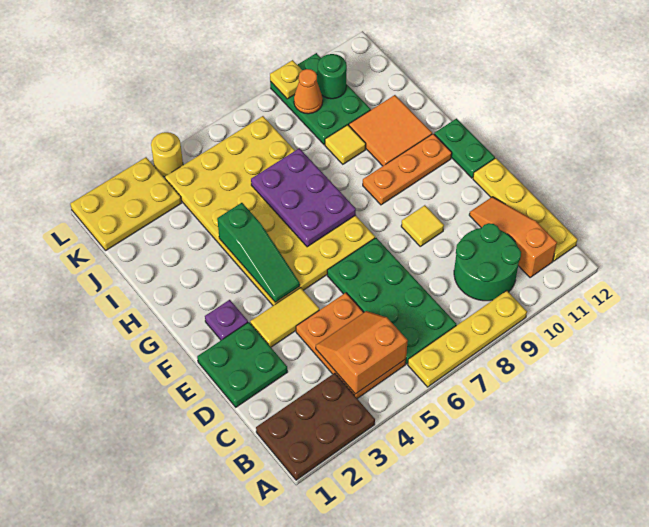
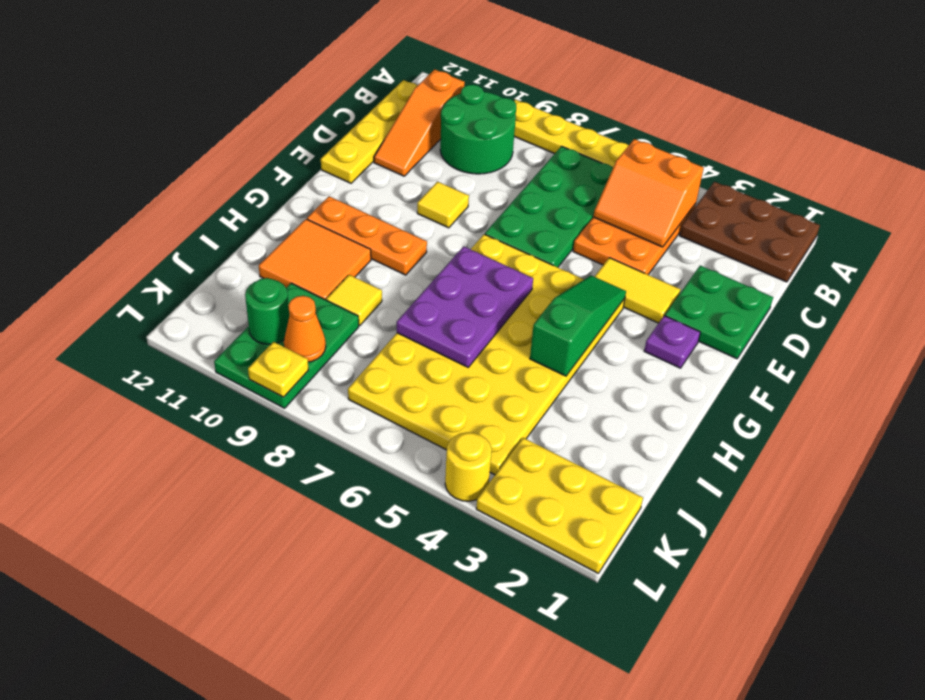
green 1x2 plate [434,119,495,178] -> none

